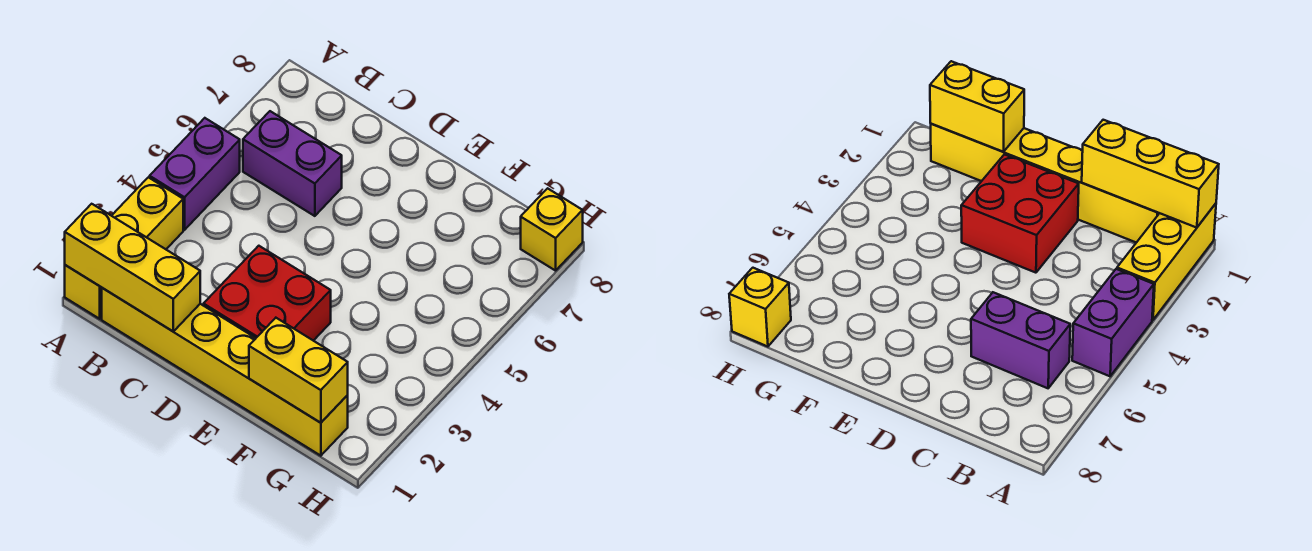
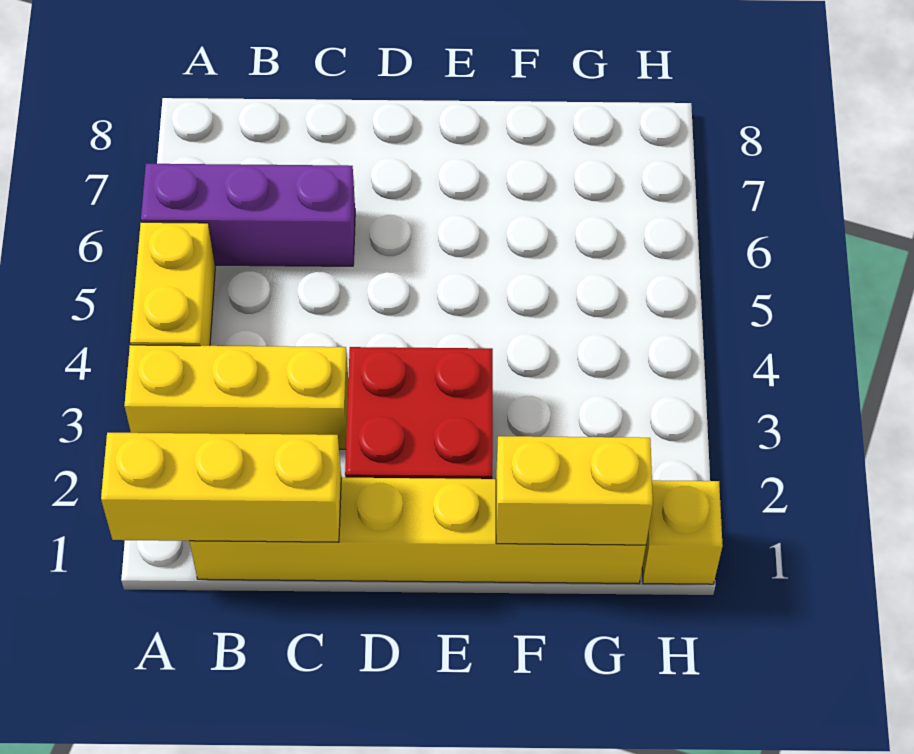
yellow 1x3 brick [65,177,183,319] -> yellow 1x3 brick turned to [124,345,348,449]
purple 1x2 brick [150,118,240,230] -> yellow 1x2 brick [130,222,215,346]
purple 1x2 brick [243,111,342,216] -> purple 1x3 brick [141,164,355,266]
yellow 1x1 brick [521,188,583,271] -> yellow 1x1 brick moved to [642,480,723,584]

